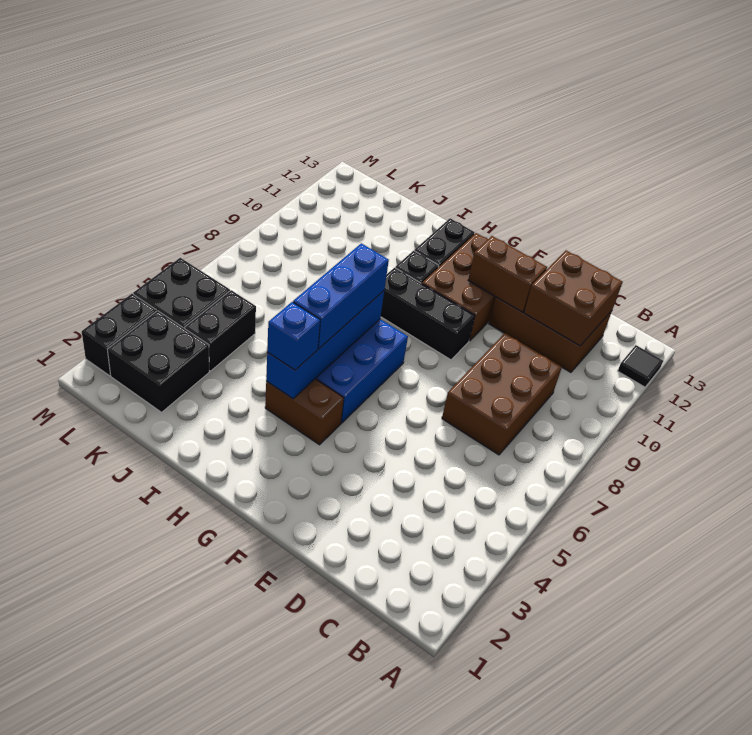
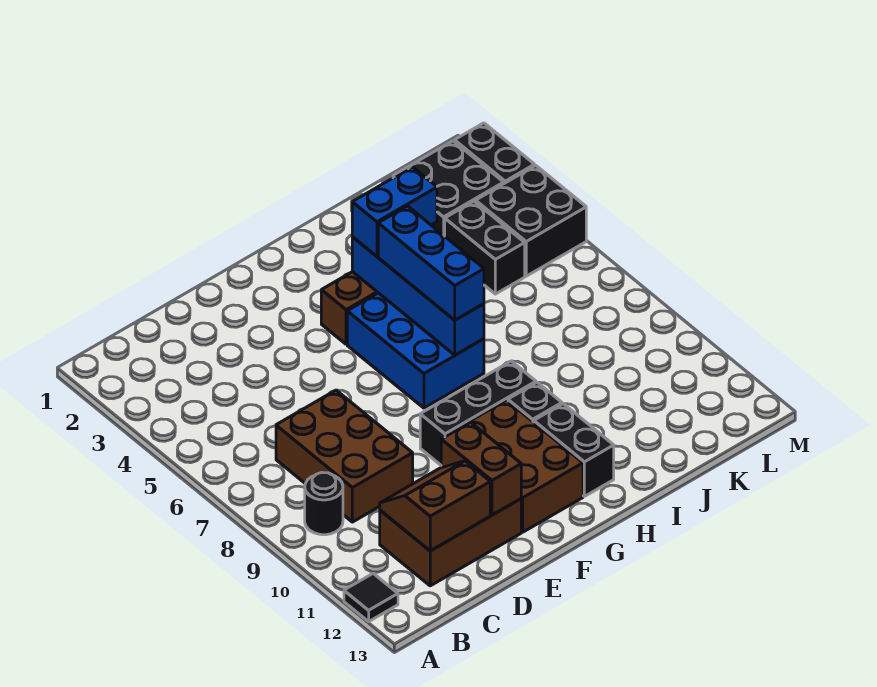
none -> black 1x1 round brick [305,473,343,535]
brown 2x2 brick [524,250,623,346] -> brown 2x2 slope [380,461,490,551]
brown 1x2 brick [468,236,547,312] -> brown 1x2 brick turned to [441,422,521,515]
blue 1x1 brick [267,302,320,370] -> blue 1x2 brick [352,167,437,256]

